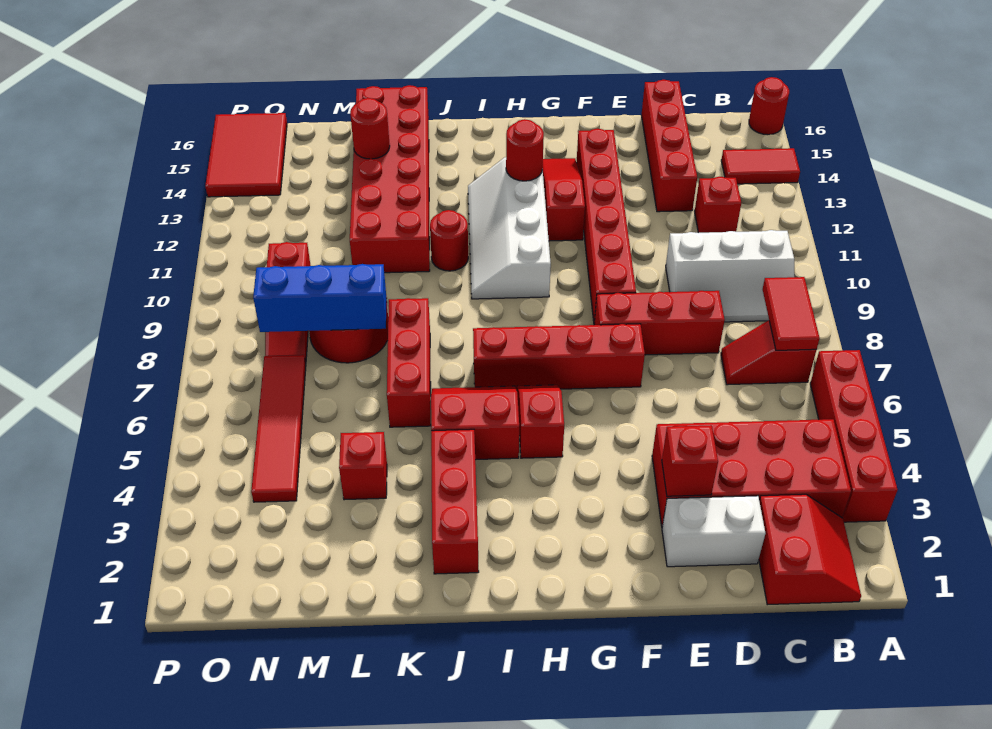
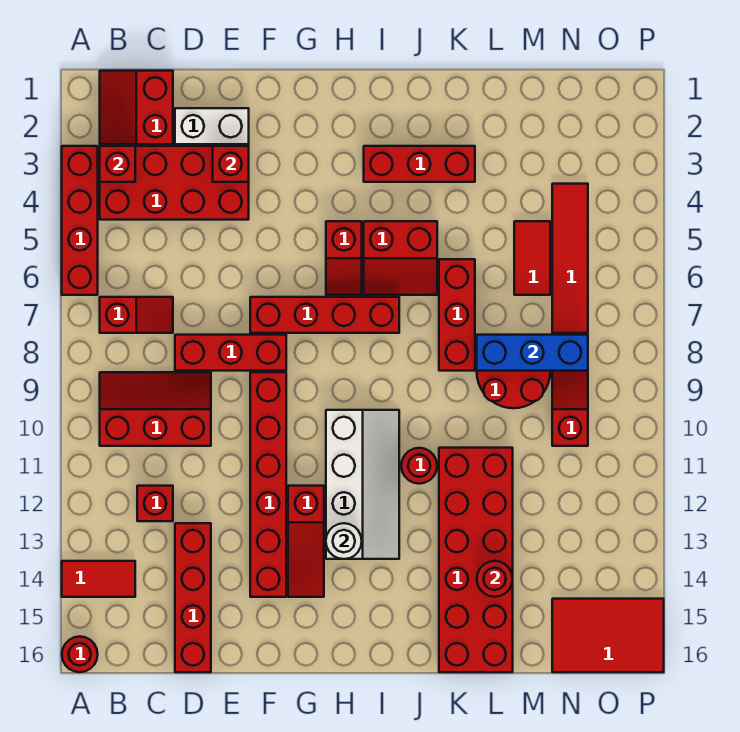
red 1x2 tile [763,277,820,350] -> red 1x2 tile moved to [514,221,550,295]
white 2x3 slope [666,230,794,322] -> red 2x3 slope [100,372,211,446]
red 1x1 round brick [506,119,544,181] -> white 1x1 round brick [326,523,362,559]
red 1x3 brick [431,429,479,574] -> red 1x3 brick turned to [364,146,475,182]
red 1x1 brick [339,432,387,500] -> red 1x1 brick moved to [100,146,135,182]
red 2x3 tile [205,113,287,197] -> red 2x3 tile turned to [552,599,664,672]

